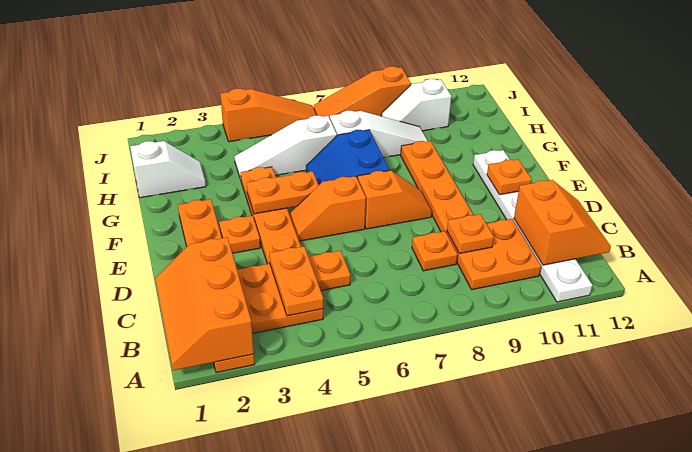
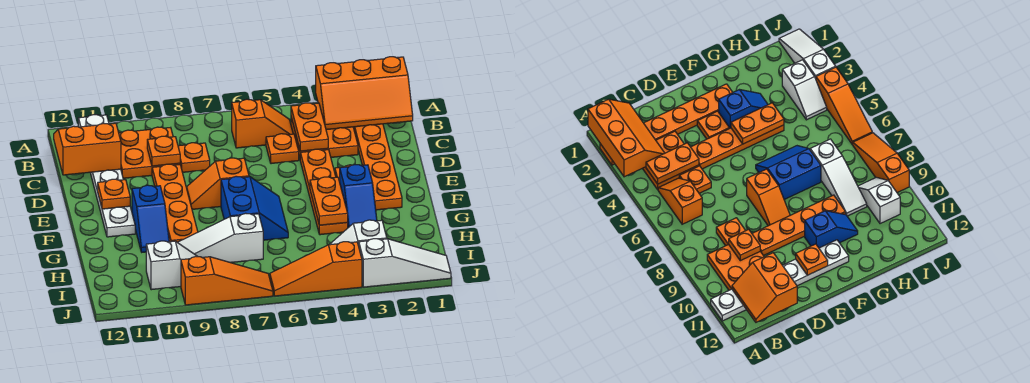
orange 2x3 slope [155,237,254,370] -> orange 2x3 slope turned to [316,57,413,130]
orange 2x2 slope [514,180,611,265] -> orange 2x2 slope turned to [54,123,121,175]
orange 1x2 slope [289,176,366,241] -> orange 1x2 slope moved to [232,99,293,148]
none -> blue 1x2 slope [340,165,377,228]
orange 1x2 plate [247,171,319,214] -> orange 1x2 plate turned to [310,177,348,225]
none -> blue 1x2 slope [132,185,169,252]
white 1x2 slope [130,141,206,198] -> white 1x2 slope moved to [329,220,387,246]
white 1x3 slope [234,116,337,179] -> white 1x3 slope moved to [359,239,451,287]

